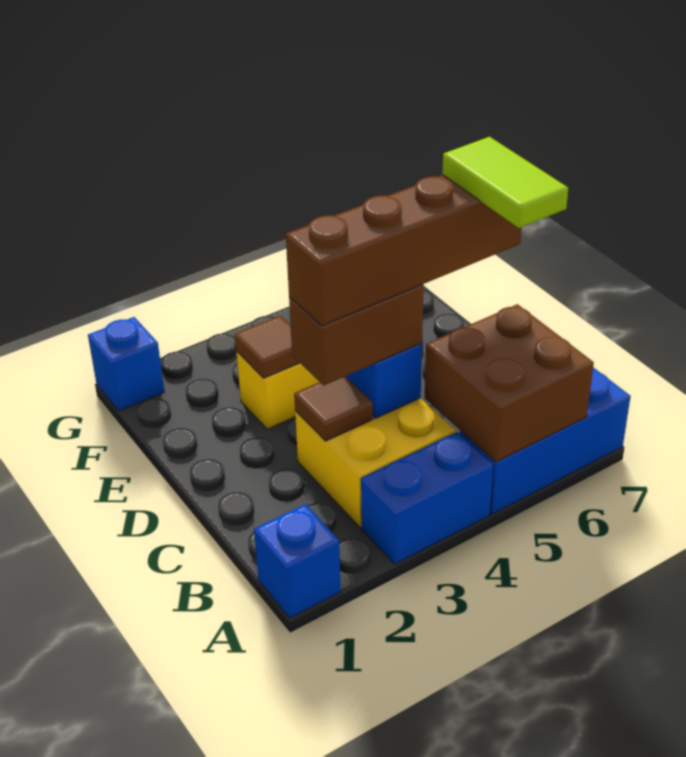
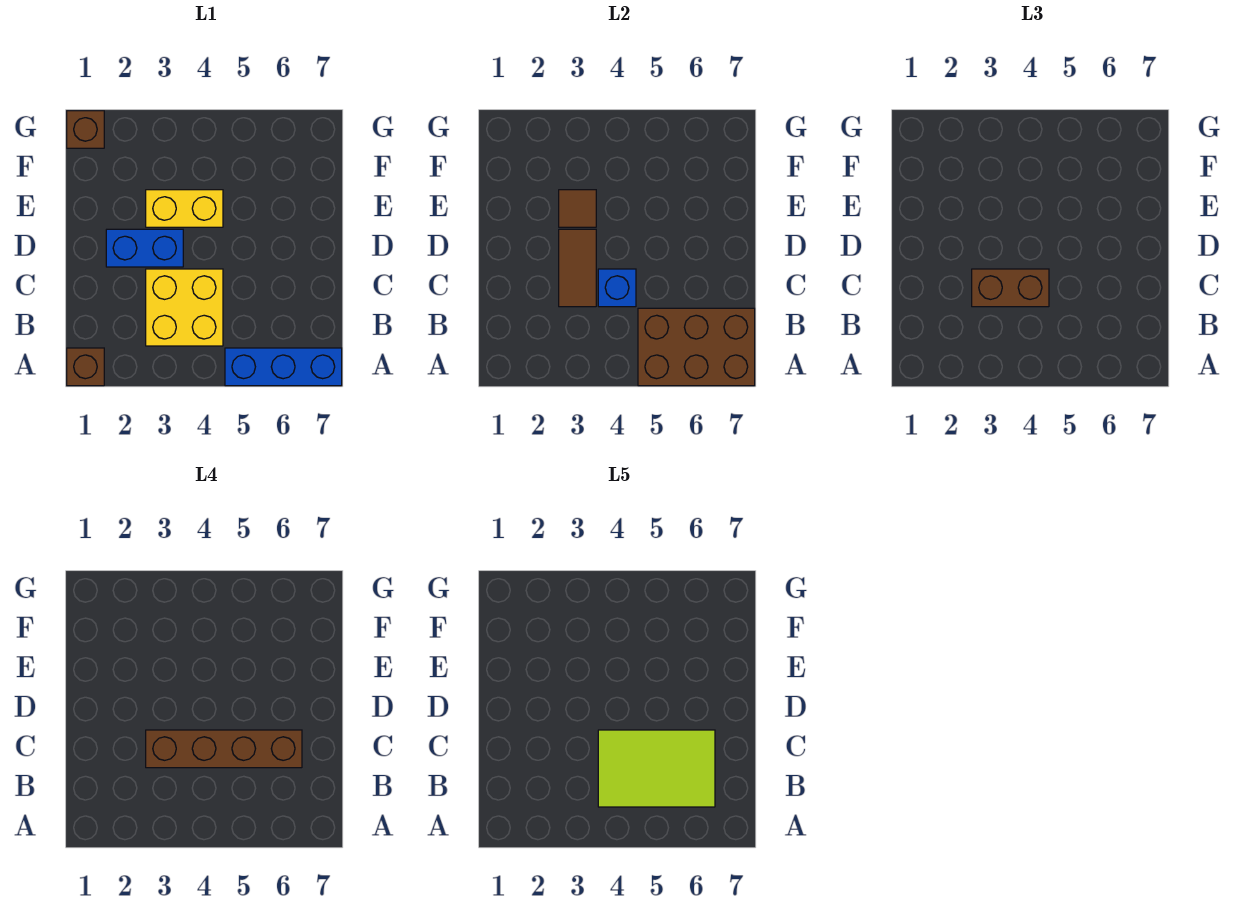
blue 1x1 brick [254,504,341,618] -> brown 1x1 brick [67,348,104,386]
blue 1x2 brick [361,432,493,564] -> blue 1x2 brick moved to [106,229,183,267]
brown 2x2 brick [425,304,594,462] -> brown 2x3 brick [638,308,755,386]
lime 1x2 tile [442,137,568,228] -> lime 2x3 tile [598,730,715,807]
brown 1x1 tile [294,377,373,441] -> brown 1x2 tile [559,229,596,307]
blue 1x1 brick [88,317,164,411] -> brown 1x1 brick [67,111,104,148]

